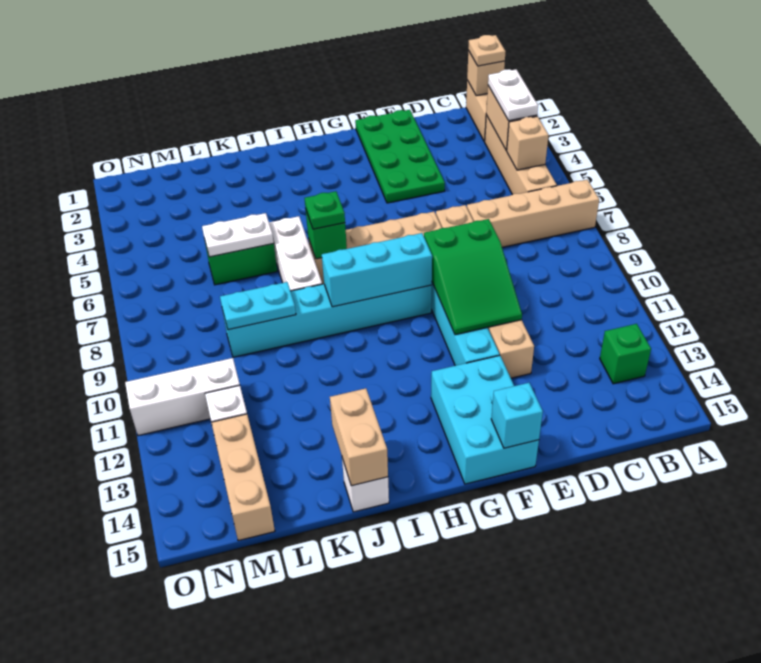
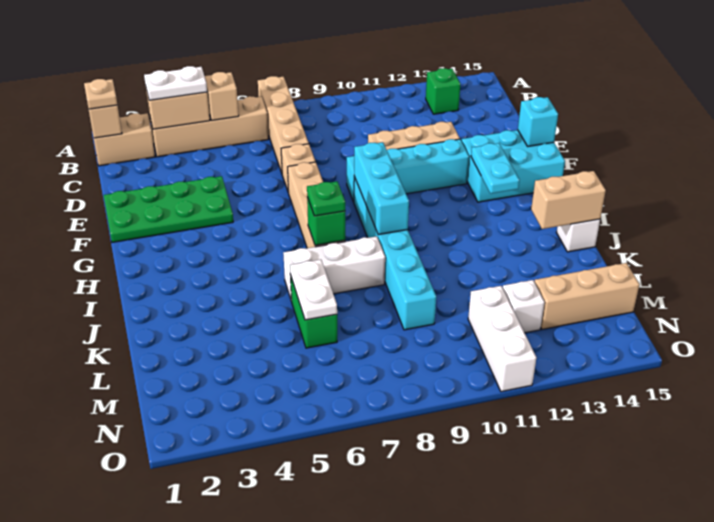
green 2x3 slope [424,219,522,335] -> none
cyan 1x2 plate [220,282,296,330] -> cyan 1x2 plate moved to [471,143,519,194]

